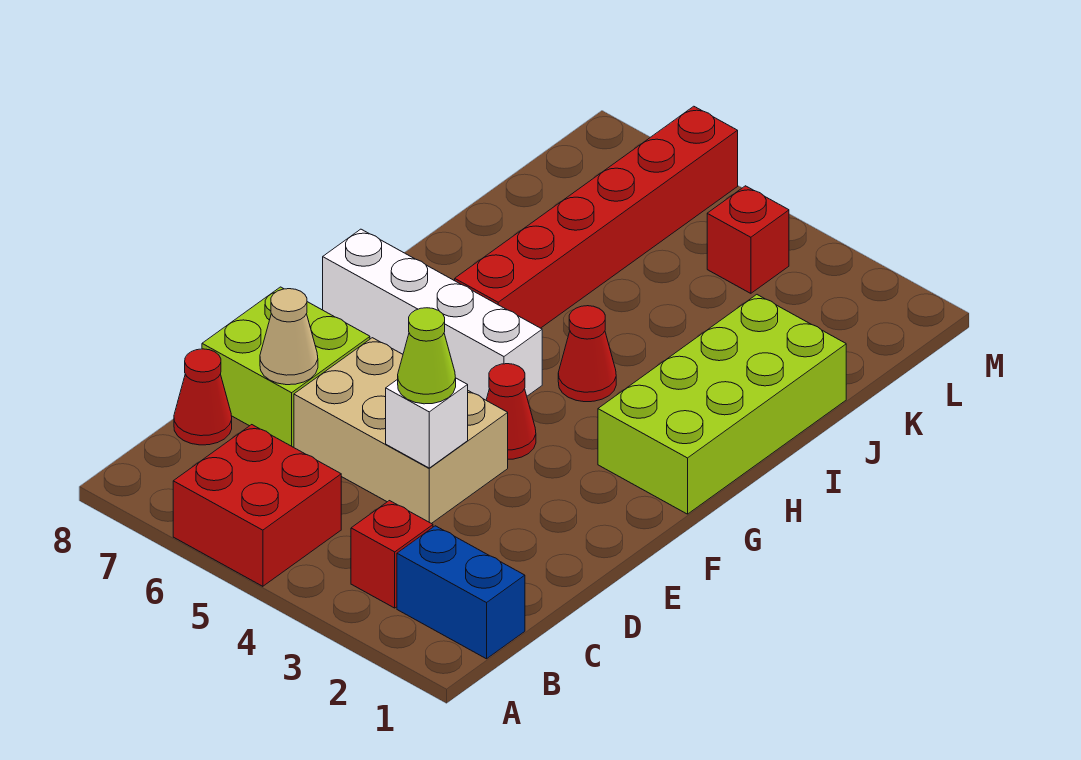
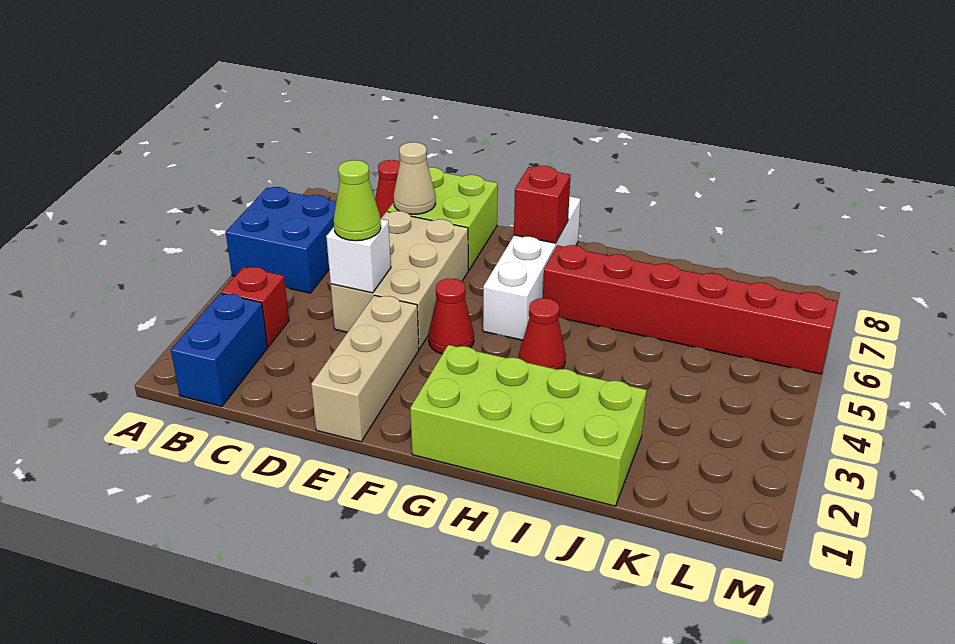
red 2x2 brick [173,425,341,586] -> blue 2x2 brick [226,187,336,293]
none -> tan 1x3 brick [311,295,419,442]
red 1x1 brick [707,186,789,293] -> red 1x1 brick moved to [514,166,571,243]

